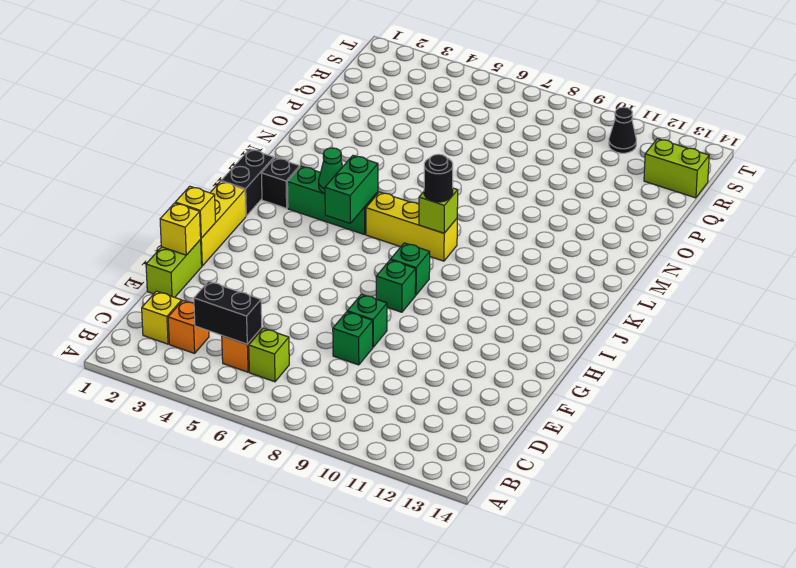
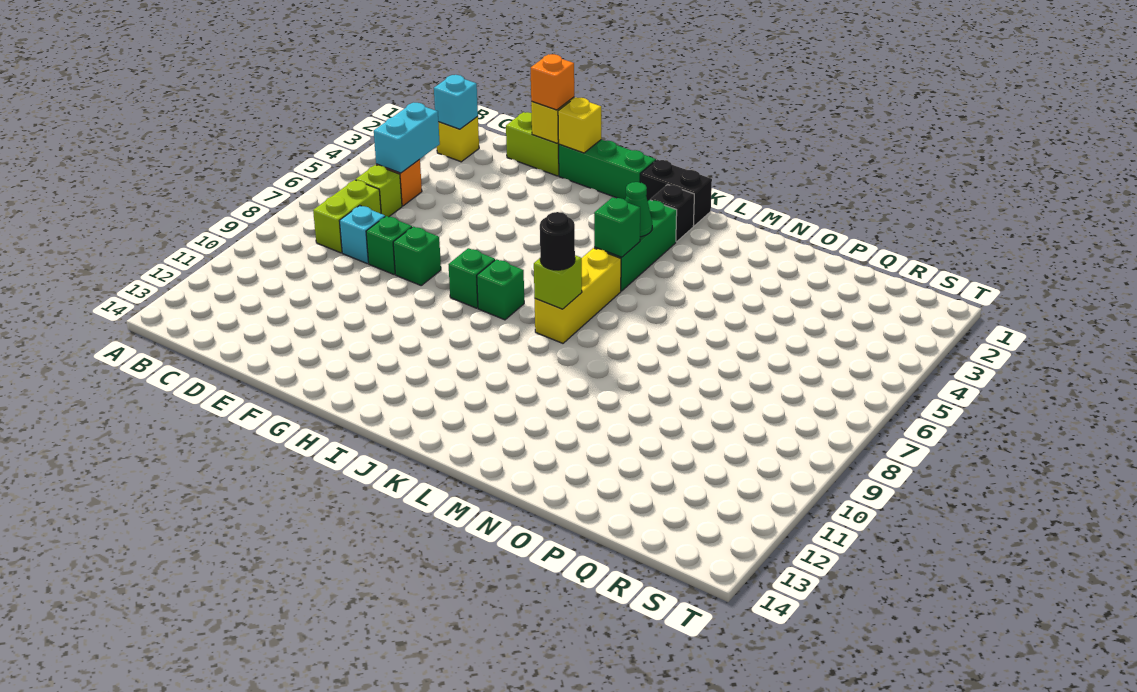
none -> cyan 1x1 brick [434,75,478,129]
orange 1x1 brick [168,301,209,353] -> orange 1x1 brick moved to [531,54,574,110]
black 1x2 brick [194,281,262,344] -> cyan 1x2 brick [374,103,440,173]
none -> cyan 1x1 brick [340,206,385,264]
yellow 1x3 brick [200,181,246,266] -> green 1x3 brick [559,140,656,200]
green 1x2 brick [325,155,378,223] -> green 1x1 brick [594,197,640,257]
lime 1x2 brick [644,139,709,198] -> lime 1x2 brick moved to [313,180,381,253]
black 1x1 cone [609,107,636,153] -> none

